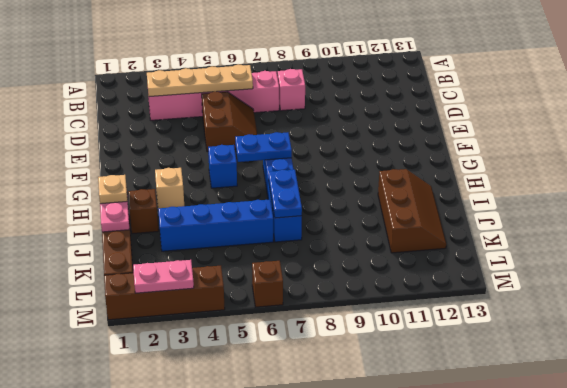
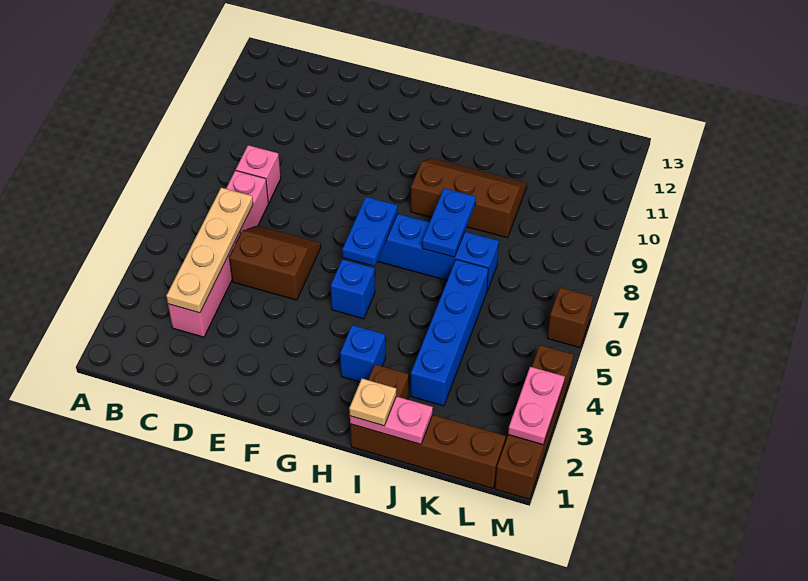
tan 1x1 brick [155,168,184,209] -> blue 1x1 brick [340,325,385,382]
blue 1x2 plate [269,170,302,218] -> blue 1x2 plate turned to [422,188,476,257]
brown 2x3 slope [378,169,446,253] -> brown 2x3 slope moved to [411,158,527,238]

